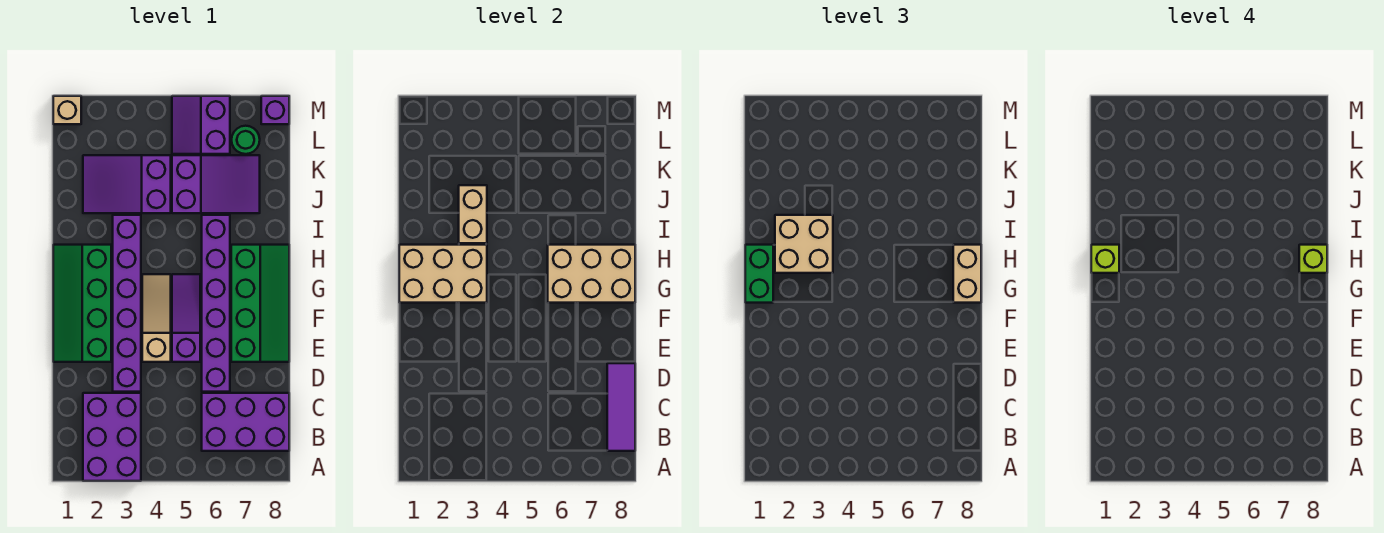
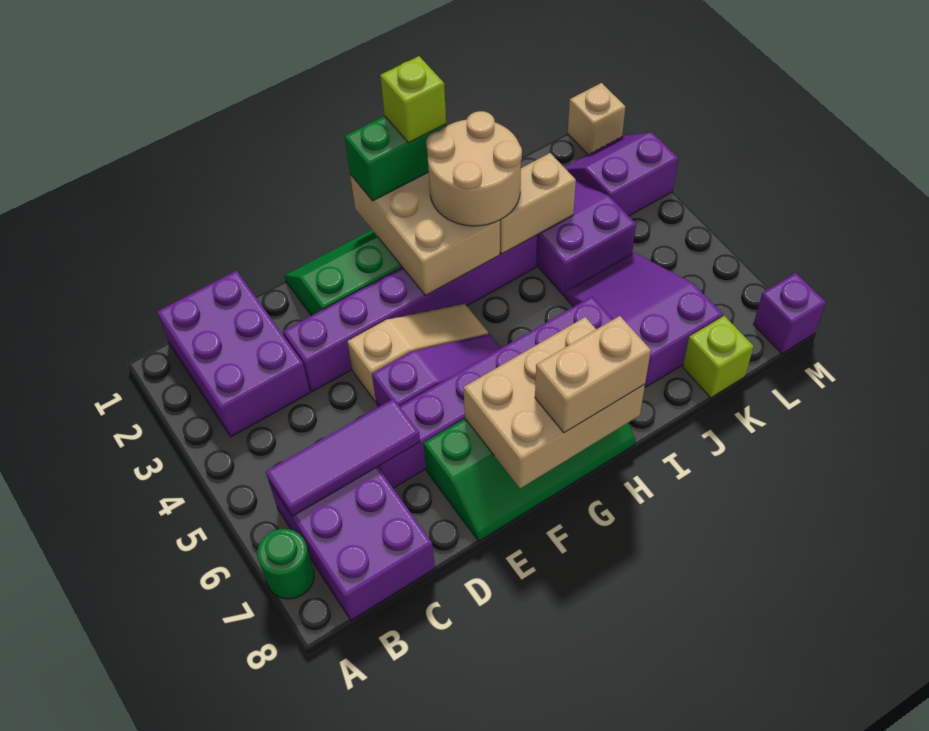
purple 2x3 brick [83,393,141,481] -> purple 2x3 brick turned to [157,271,310,437]
purple 1x3 tile [607,363,635,451] -> purple 1x3 tile moved to [266,399,420,516]
tan 2x3 brick [548,245,635,303] -> tan 2x3 brick turned to [463,317,645,489]
tan 2x2 brick [775,215,833,273] -> tan 2x2 round brick [426,111,522,226]
lime 1x1 brick [1299,245,1327,273] -> lime 1x1 brick moved to [683,316,754,398]
purple 2x3 slope [172,155,260,213] -> purple 2x3 slope turned to [565,252,723,388]
purple 2x2 slope [172,96,230,154] -> purple 2x2 slope moved to [564,132,678,216]
green 1x1 round brick [232,126,260,154] -> green 1x1 round brick moved to [257,529,314,599]

